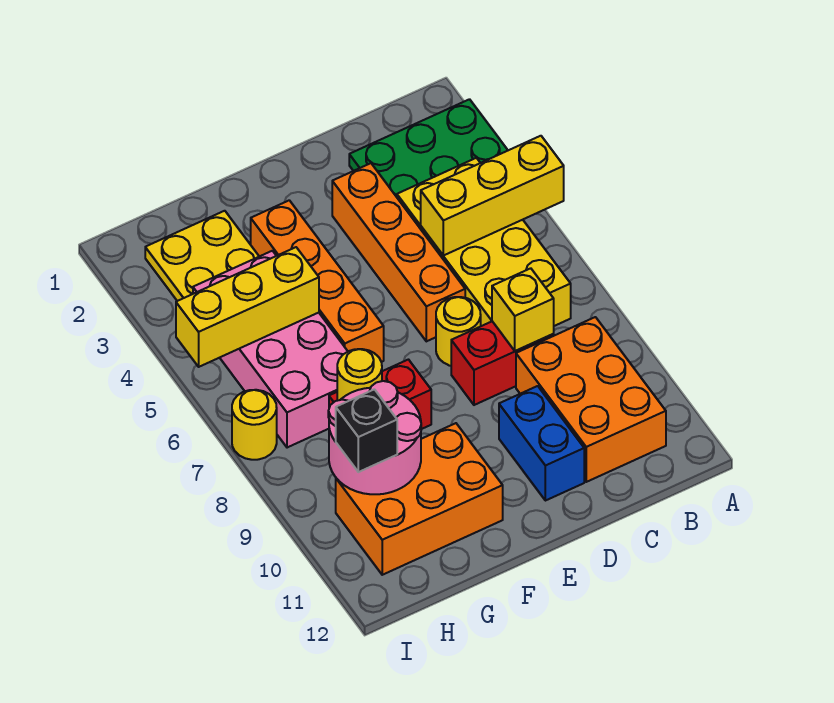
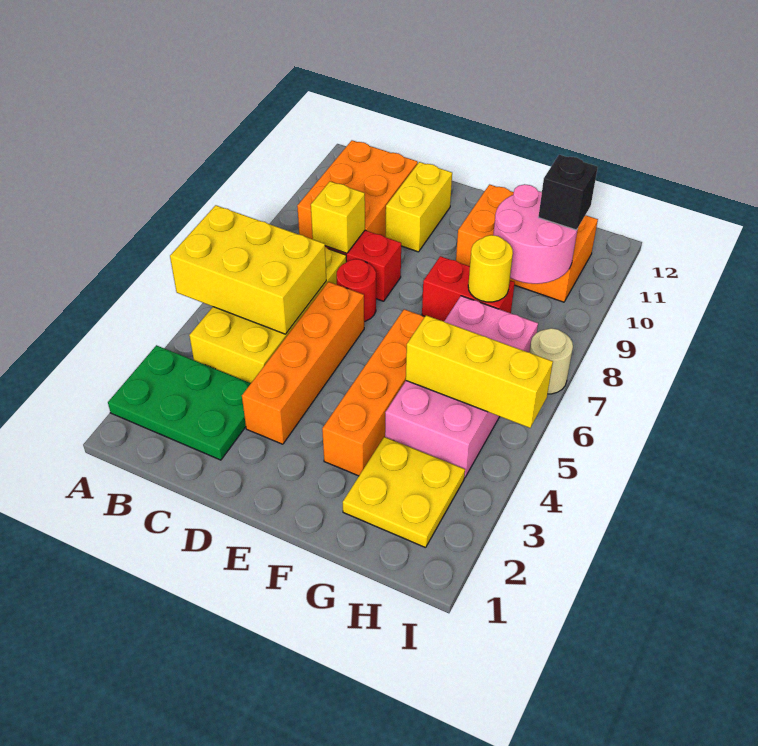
yellow 1x3 brick [421,136,564,256] -> yellow 2x3 brick [170,205,326,334]
yellow 1x1 round brick [436,297,481,366] -> red 1x1 round brick [337,259,376,322]
blue 1x2 brick [499,386,584,501] -> yellow 1x2 brick [386,162,452,252]
yellow 1x1 round brick [232,390,277,460] -> tan 1x1 round brick [530,328,573,394]

